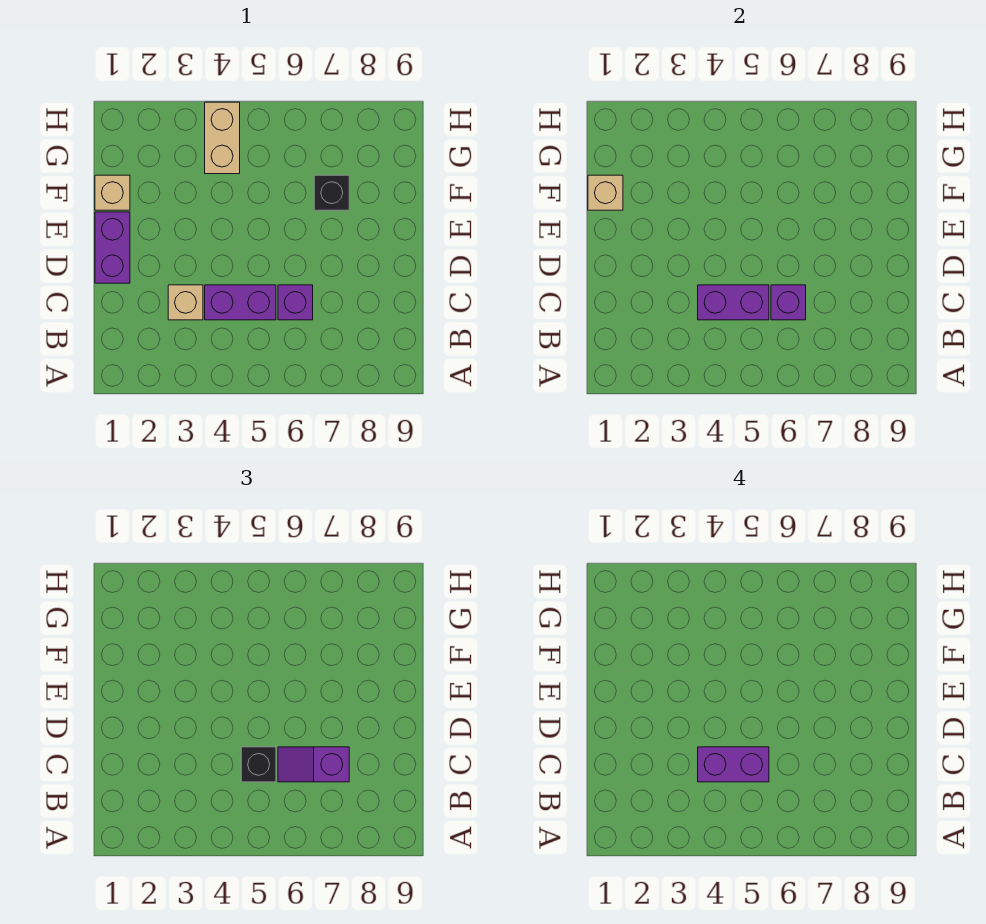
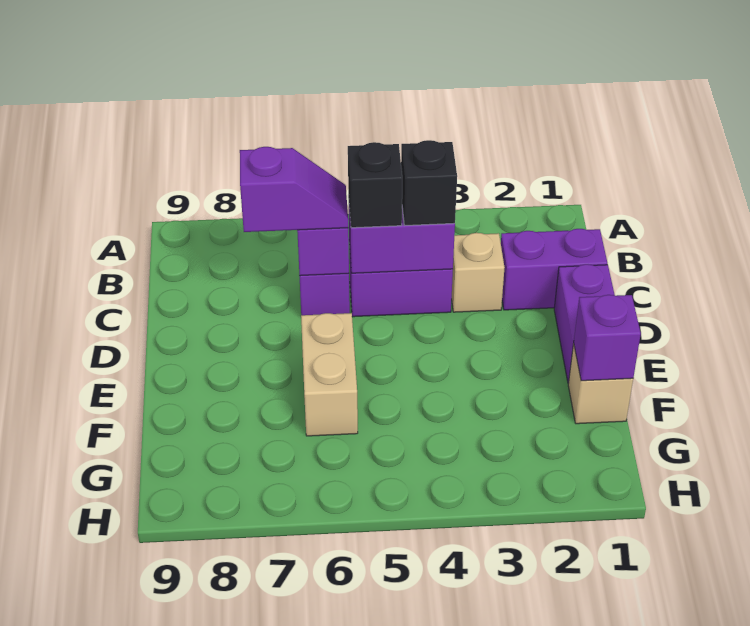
purple 1x2 brick [698,747,769,782] -> purple 1x2 brick moved to [501,229,607,310]
tan 1x1 brick [588,175,623,210] -> purple 1x1 brick [574,295,641,381]
black 1x1 brick [314,175,349,210] -> black 1x1 brick moved to [401,140,457,225]
tan 1x2 brick [205,102,240,174] -> tan 1x2 brick moved to [301,313,358,436]

